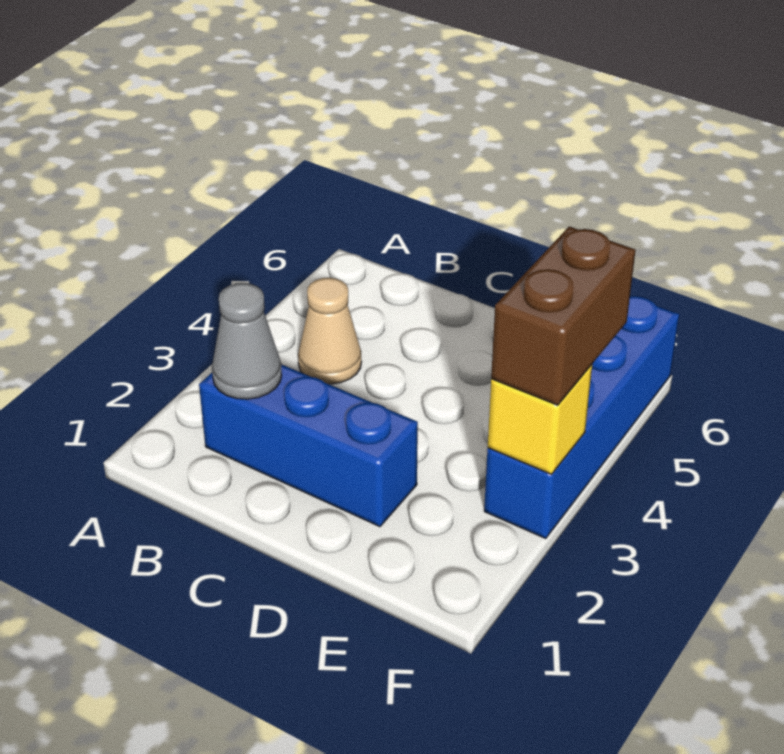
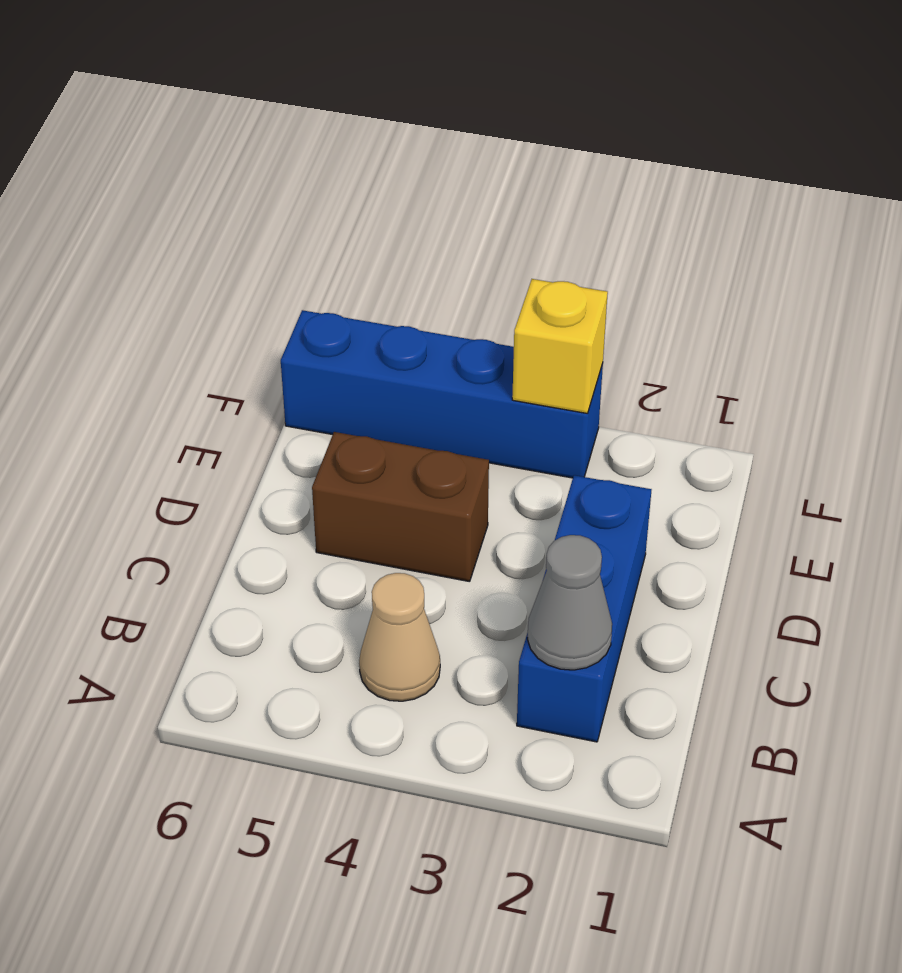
brown 1x2 brick [491,226,635,405] -> brown 1x2 brick moved to [312,432,489,582]

